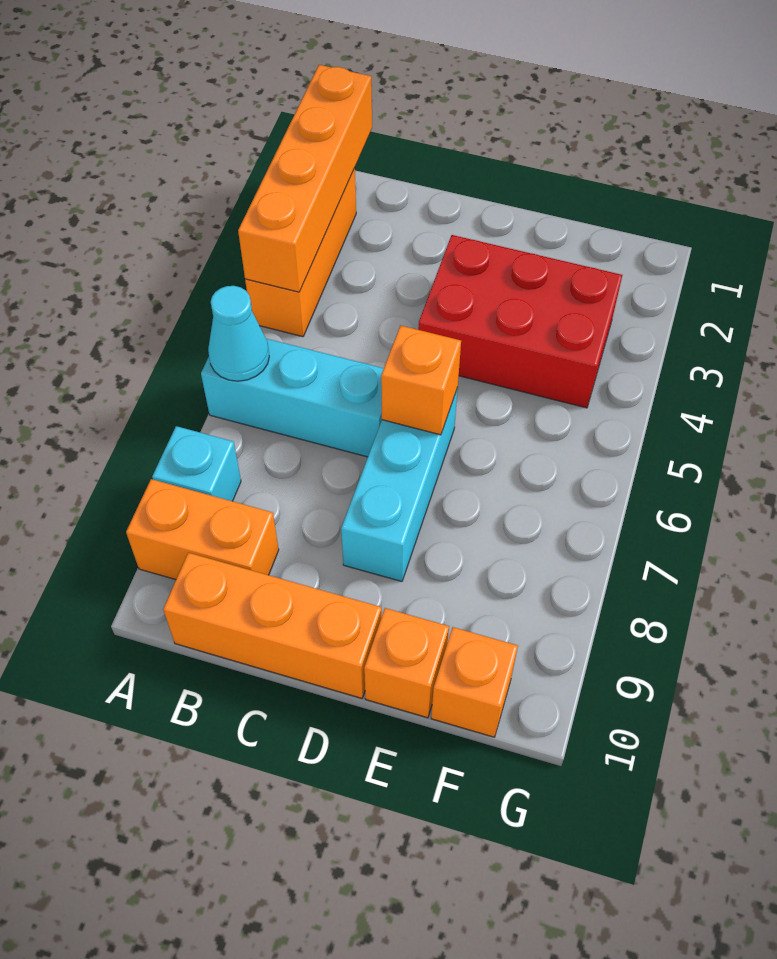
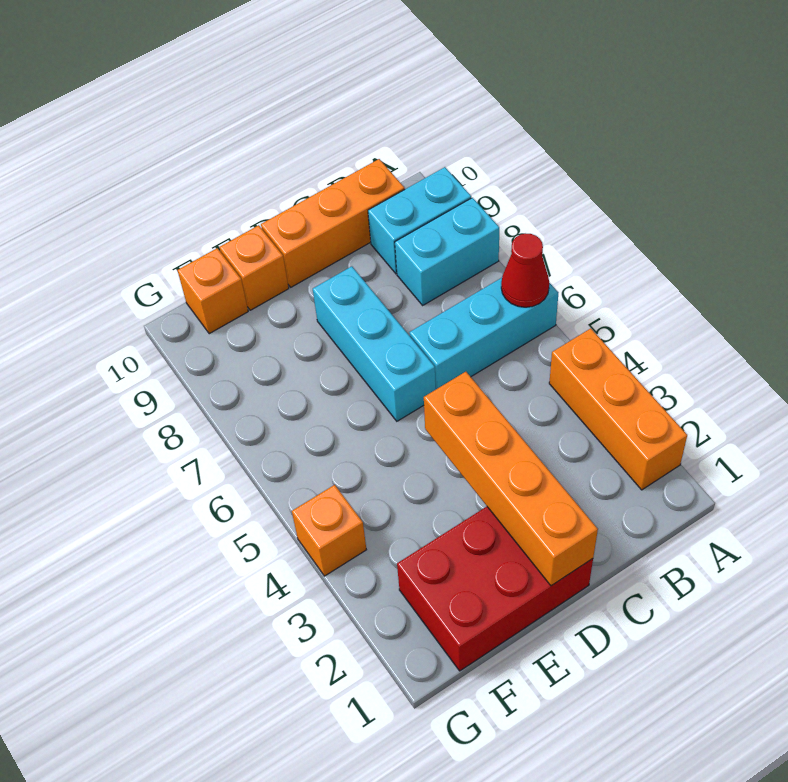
orange 1x4 brick [238,65,372,292] -> orange 1x4 brick moved to [424,372,598,586]
cyan 1x1 cone [208,286,269,381] -> red 1x1 cone [501,233,549,307]
cyan 1x1 brick [152,426,241,501] -> cyan 1x2 brick [395,198,499,305]
orange 1x2 brick [126,479,279,580] -> cyan 1x2 brick [368,167,471,274]
red 2x3 brick [418,235,622,408] -> red 2x3 brick moved to [397,507,593,671]
orange 1x1 brick [381,326,461,435] -> orange 1x1 brick moved to [292,485,366,576]

